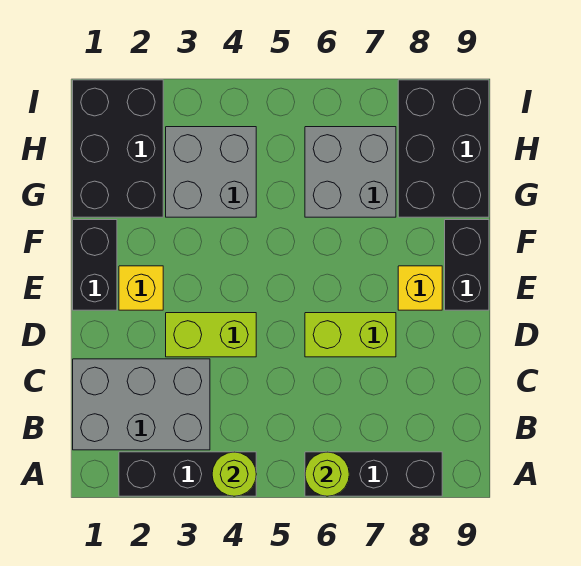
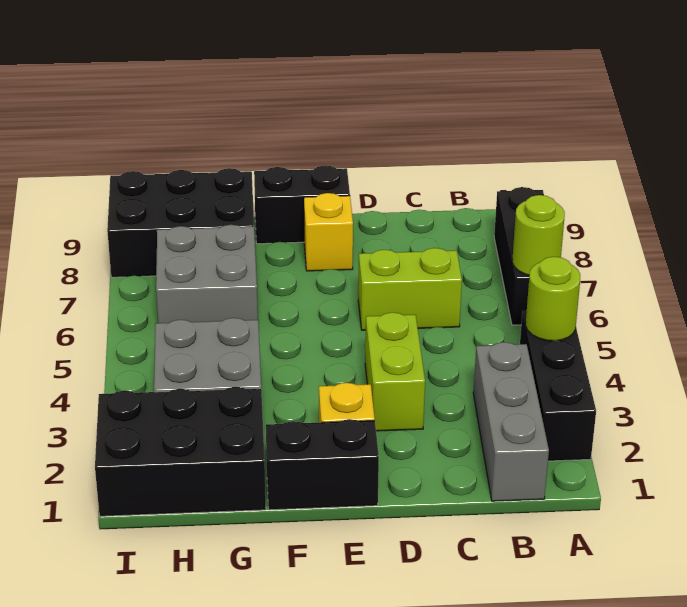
grey 2x3 brick [73,359,210,450] -> grey 1x3 brick [473,342,549,501]
lime 1x2 brick [305,313,396,357] -> lime 1x2 brick turned to [358,248,462,330]

